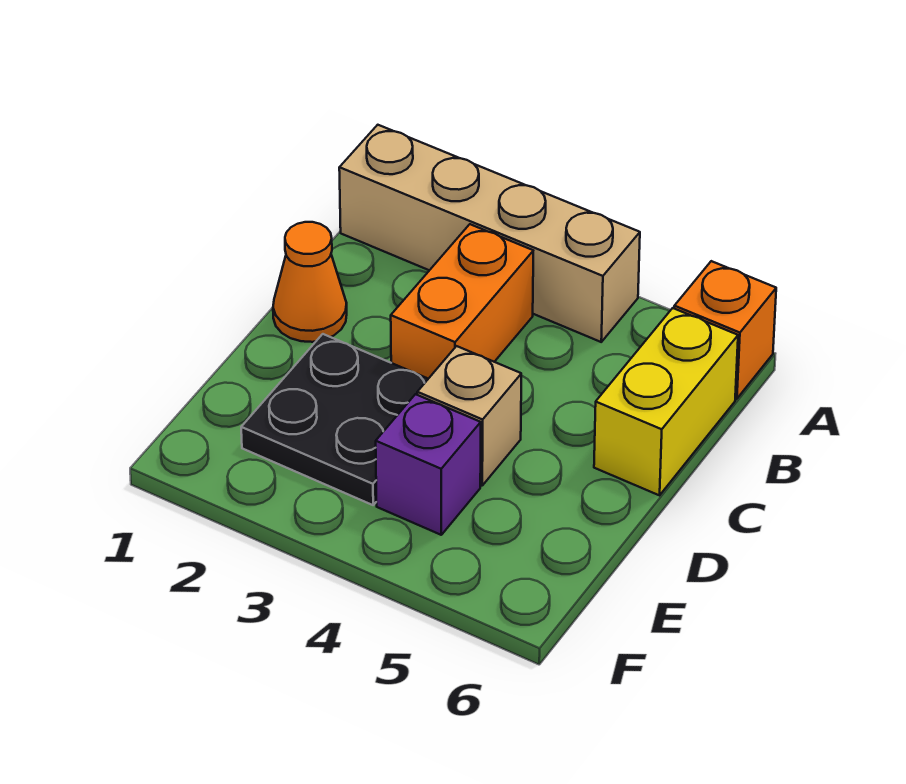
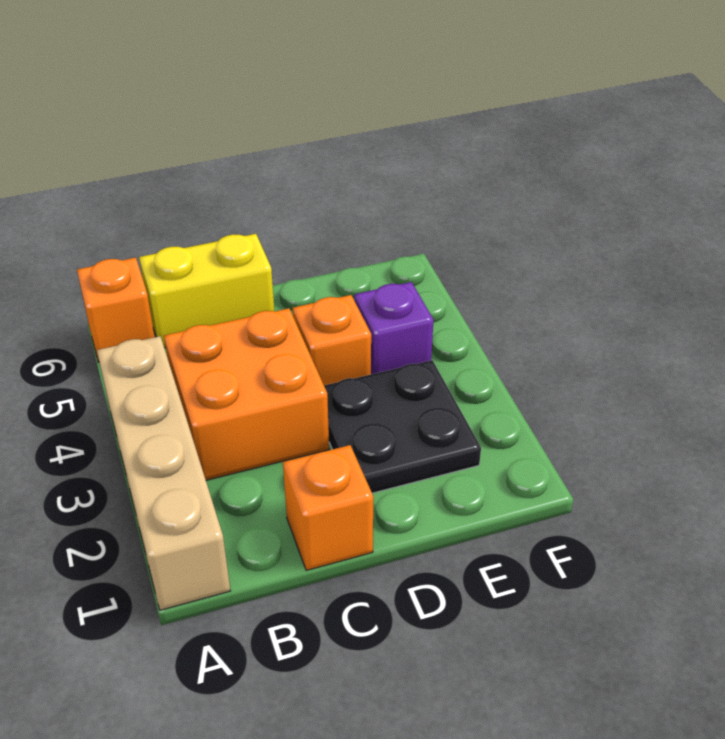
orange 1x2 brick [391,224,533,379] -> orange 2x2 brick [164,308,329,480]
orange 1x1 cone [273,222,347,342] -> orange 1x1 brick [283,445,373,570]
tan 1x1 brick [417,346,521,485] -> orange 1x1 brick [293,295,371,385]

